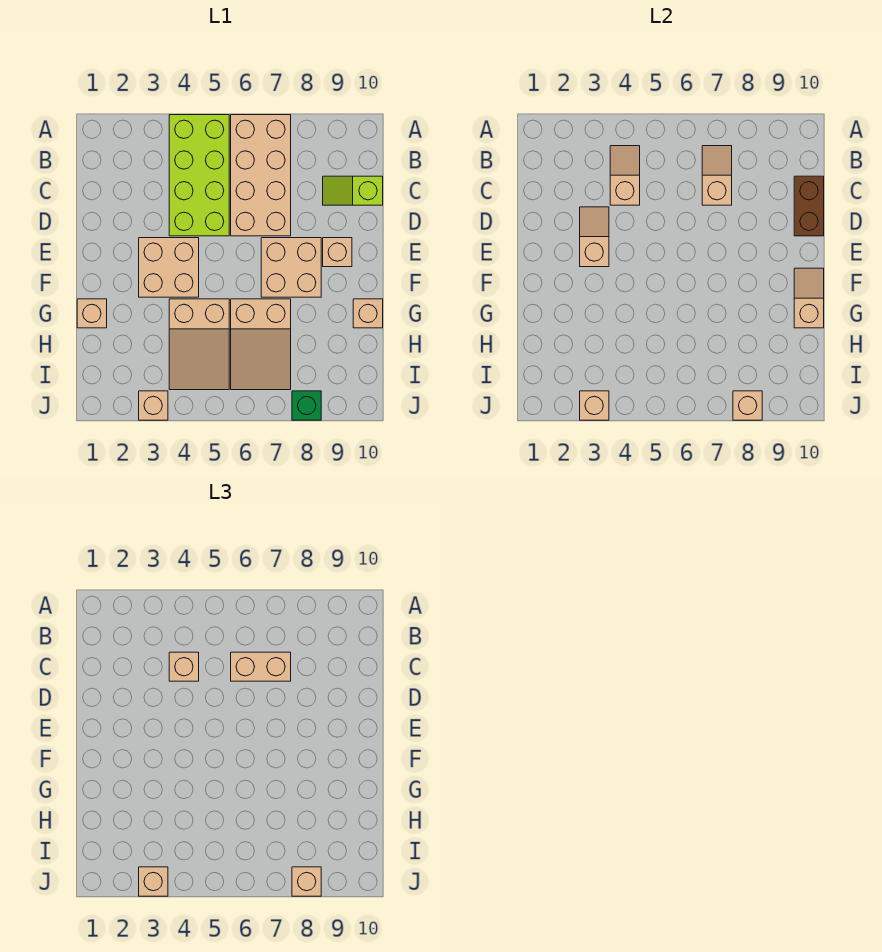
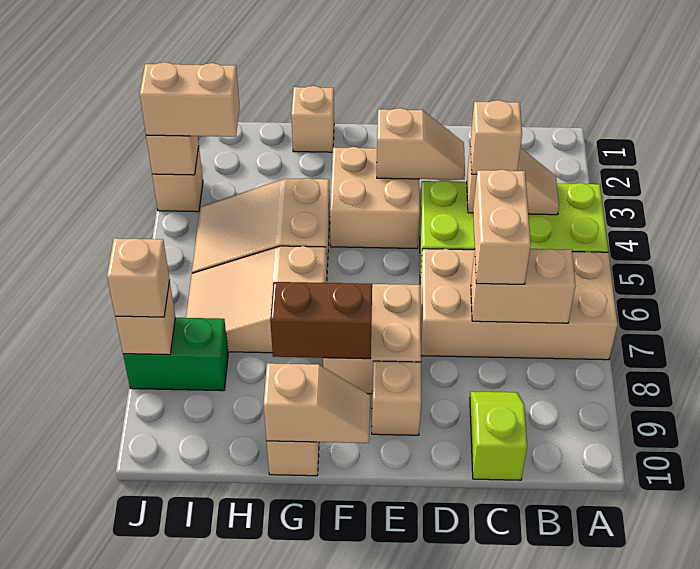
tan 1x2 slope [702,146,732,205] -> tan 1x2 brick [471,249,576,323]
brown 1x2 brick [794,176,824,236] -> brown 1x2 brick moved to [270,282,372,359]
tan 1x1 brick [139,867,168,896] -> tan 1x2 brick [140,62,239,137]
green 1x1 brick [292,391,321,420] -> green 1x2 brick [123,318,228,391]

